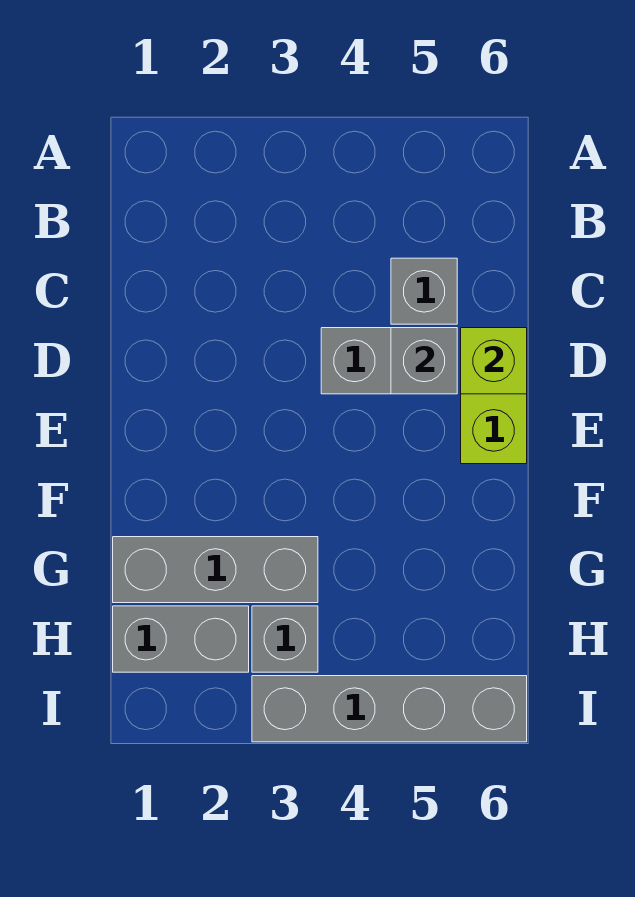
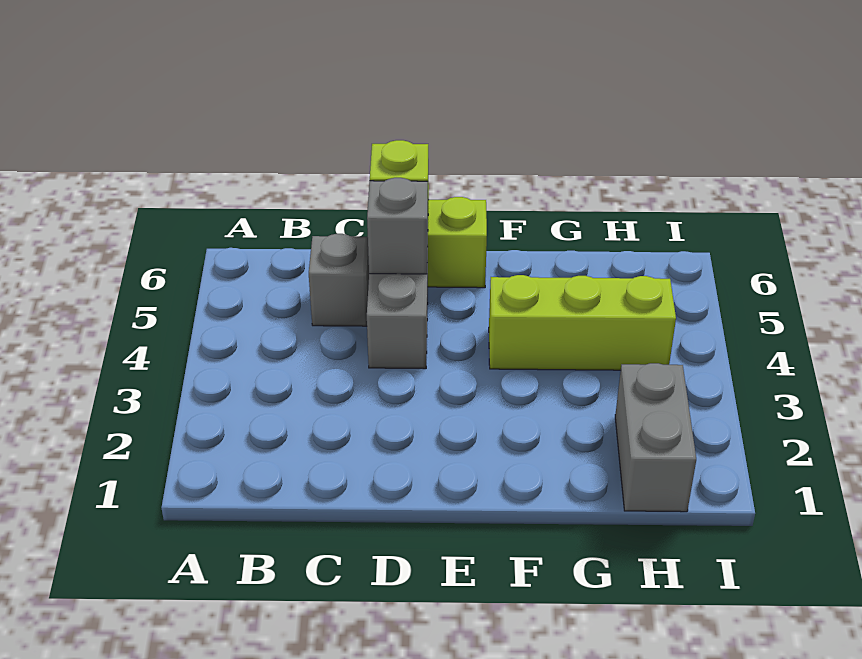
none -> lime 1x3 brick [489,275,676,370]
grey 1x3 brick [113,537,318,603] -> none
grey 1x1 brick [252,606,318,672] -> none
grey 1x4 brick [252,676,527,742] -> none

